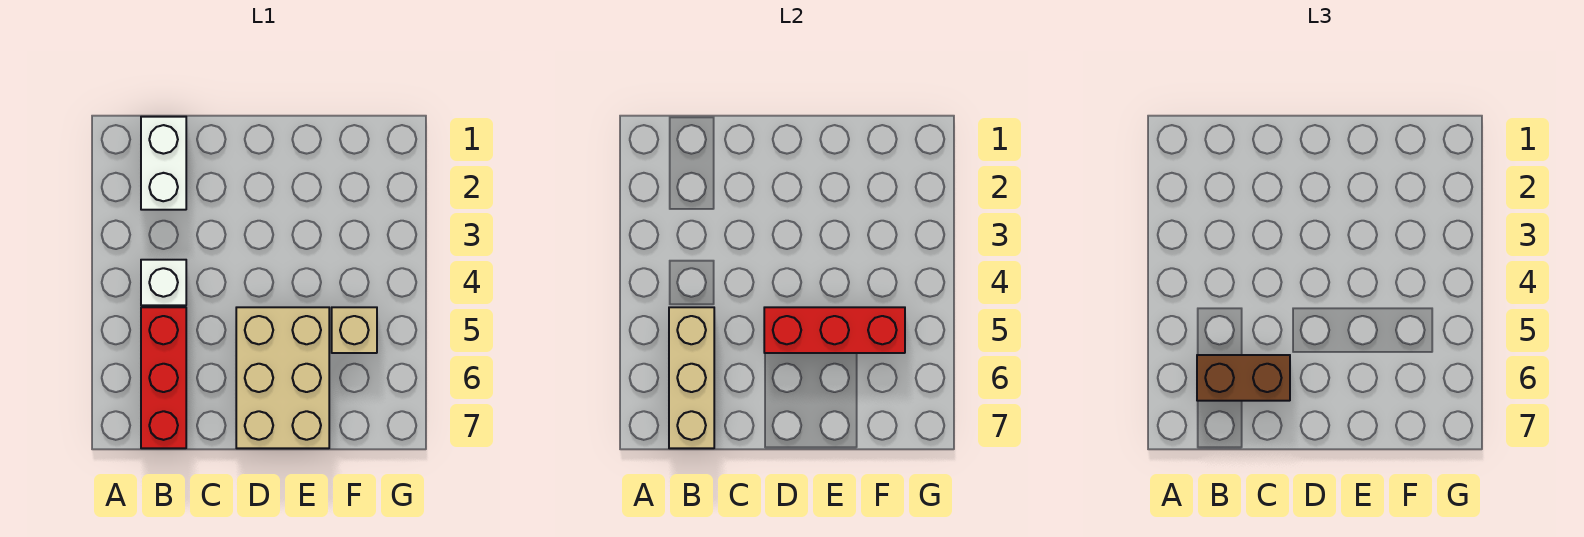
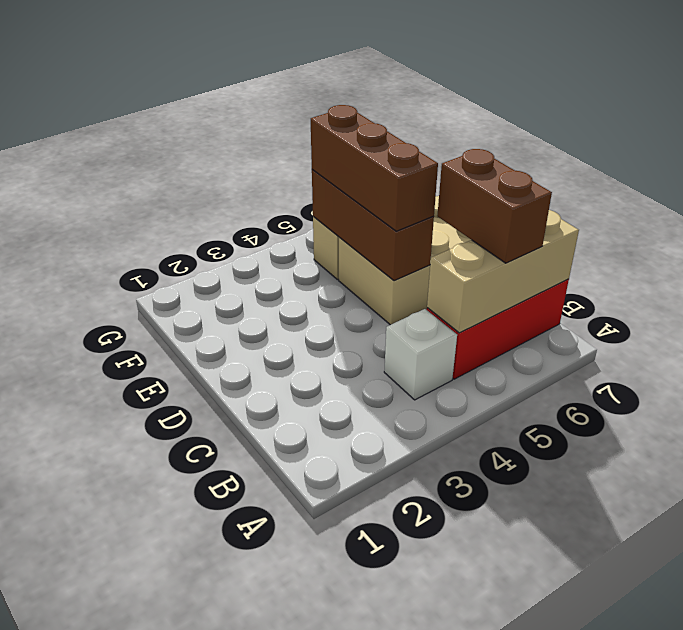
white 1x2 brick [141,117,186,210] -> none
red 1x3 brick [764,307,905,353] -> brown 1x3 brick [312,170,434,281]
none -> brown 1x3 brick [311,105,438,231]

